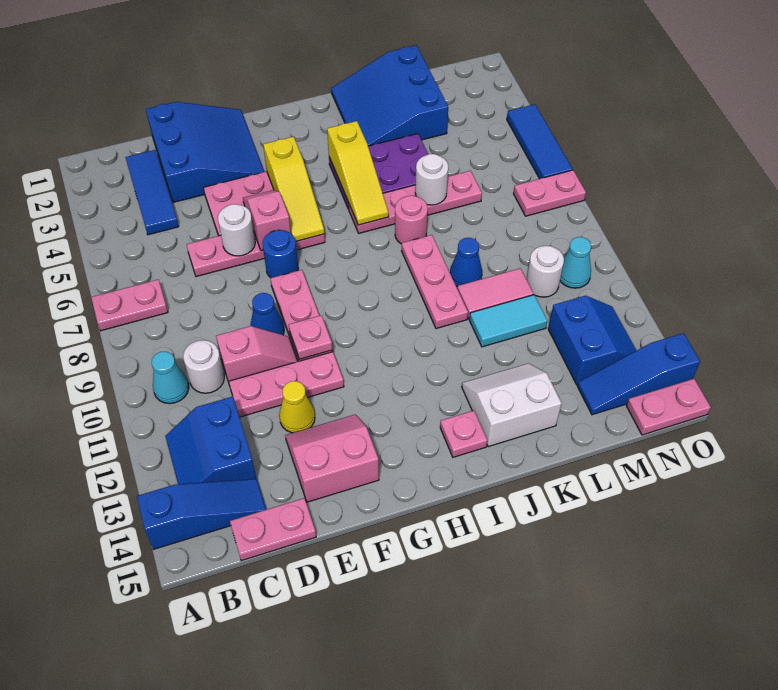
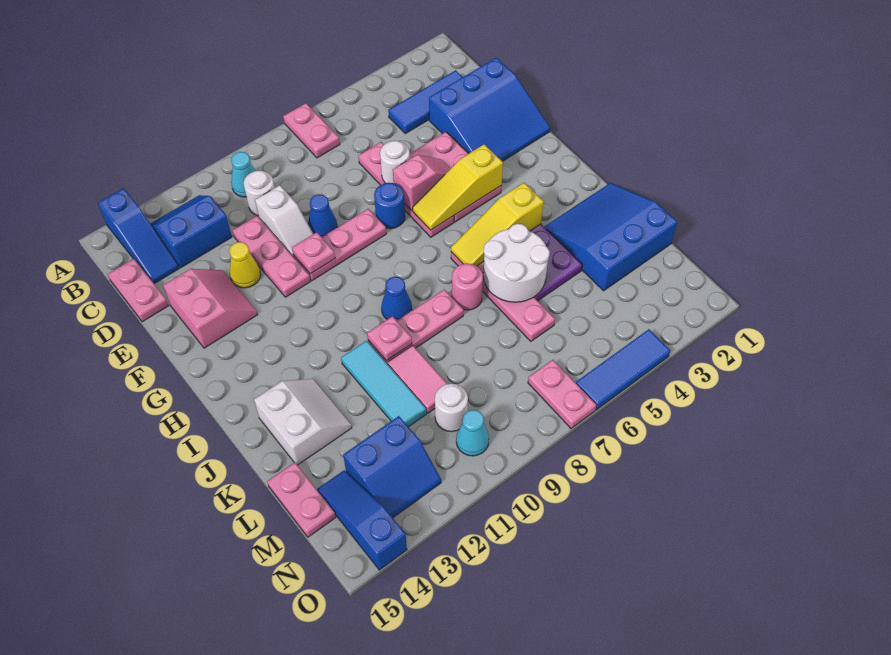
pink 1x2 slope [216,326,297,383] -> white 1x2 slope [255,185,313,256]
pink 1x1 plate [440,411,487,457] -> pink 1x1 plate moved to [367,316,412,361]
white 1x1 round brick [415,154,448,205] -> white 2x2 round brick [483,224,550,302]
blue 1x1 cone [450,238,483,287] -> blue 1x1 cone moved to [381,277,412,321]
cyan 1x2 tile [469,295,547,347] -> cyan 1x3 tile [341,341,426,427]
pink 1x2 plate [626,379,711,435] -> pink 1x2 plate moved to [267,462,336,537]

